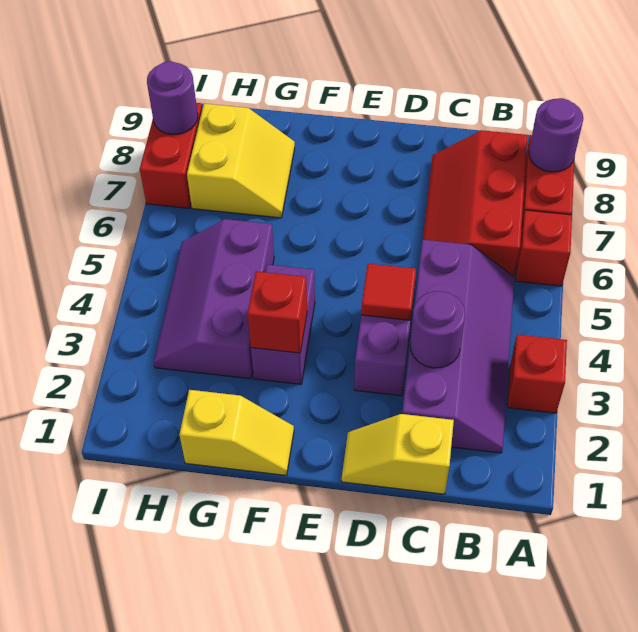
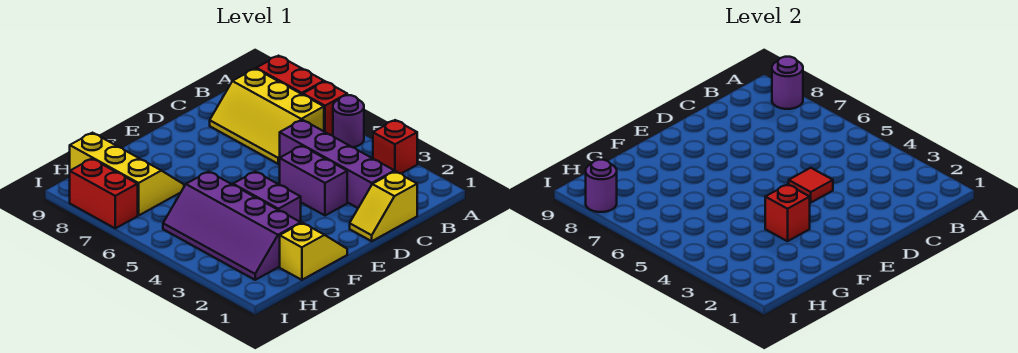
red 2x3 slope [423,130,528,276] -> yellow 2x3 slope [210,69,324,164]
purple 1x1 round brick [410,291,465,368] -> purple 1x1 round brick moved to [333,95,364,147]
purple 2x3 slope [154,219,274,379] -> purple 2x4 slope [163,172,301,280]
yellow 2x2 slope [187,104,295,218] -> yellow 2x3 slope [70,133,184,215]

